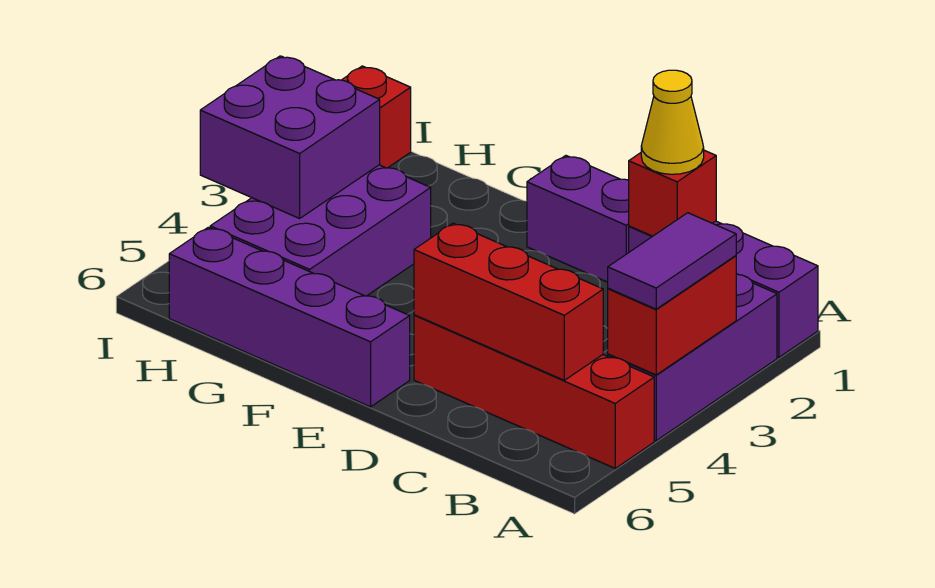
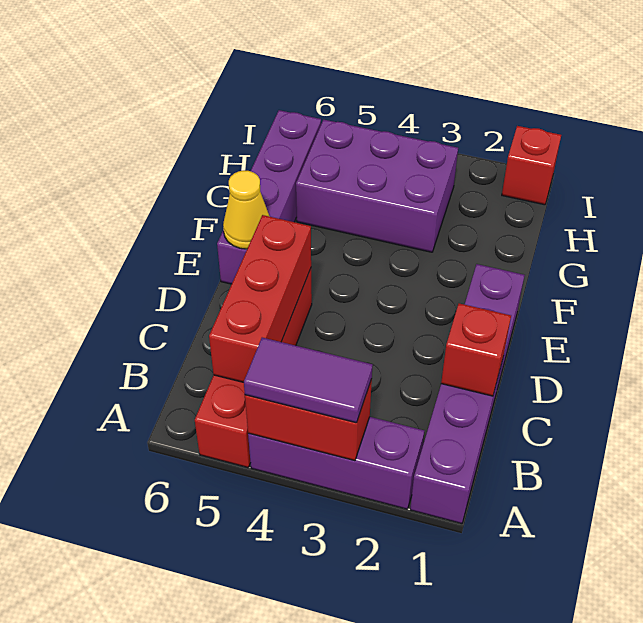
yellow 1x1 cone [641,70,704,174] -> yellow 1x1 cone moved to [223,170,270,249]
purple 2x2 brick [200,56,380,218] -> none

